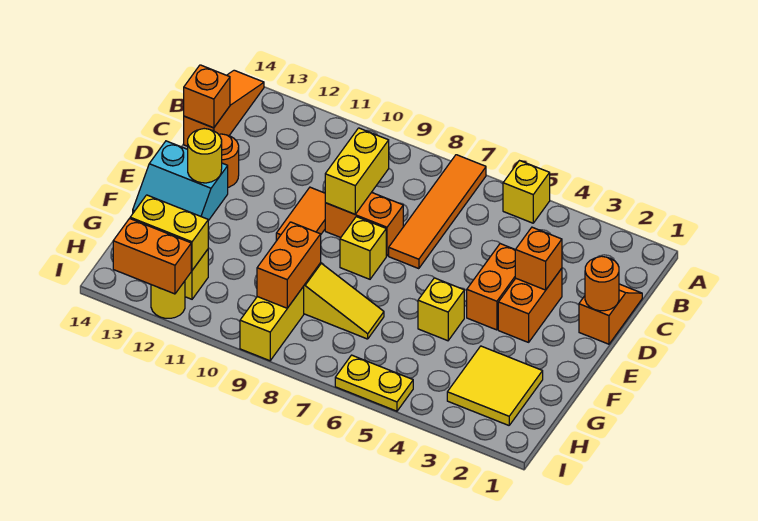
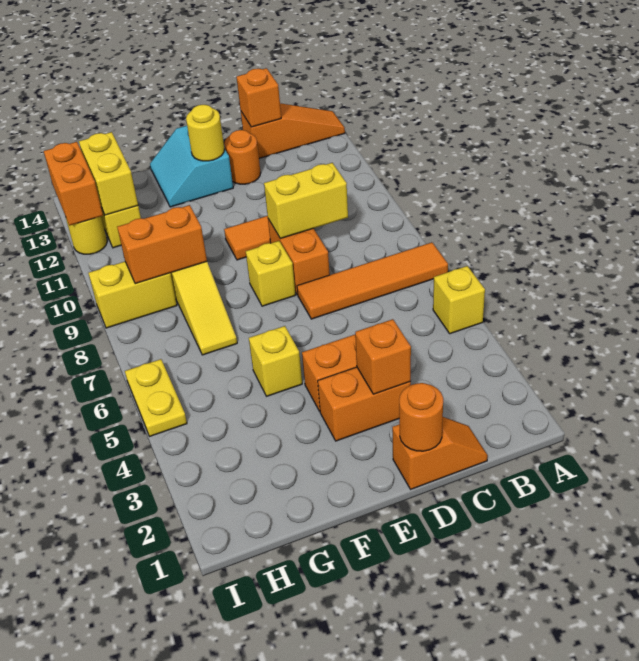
yellow 2x2 tile [447,346,543,425] -> none

